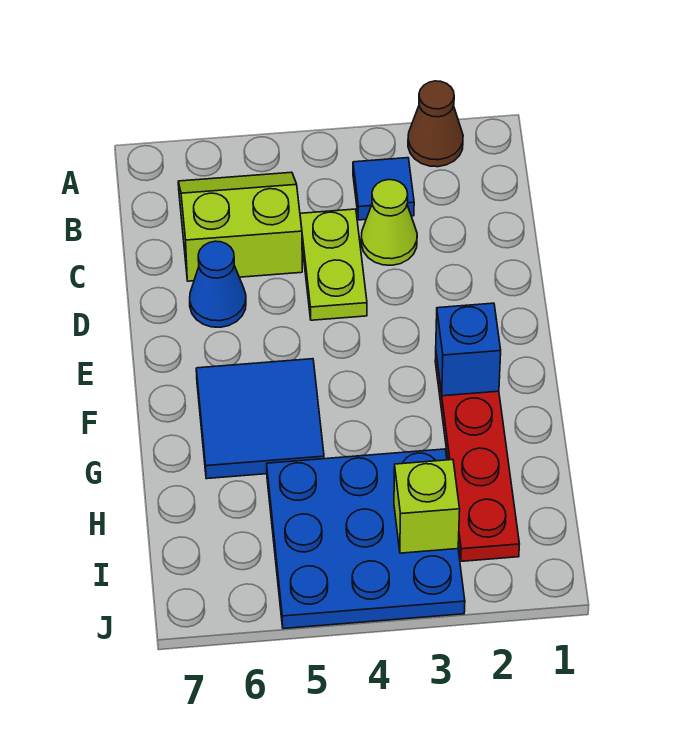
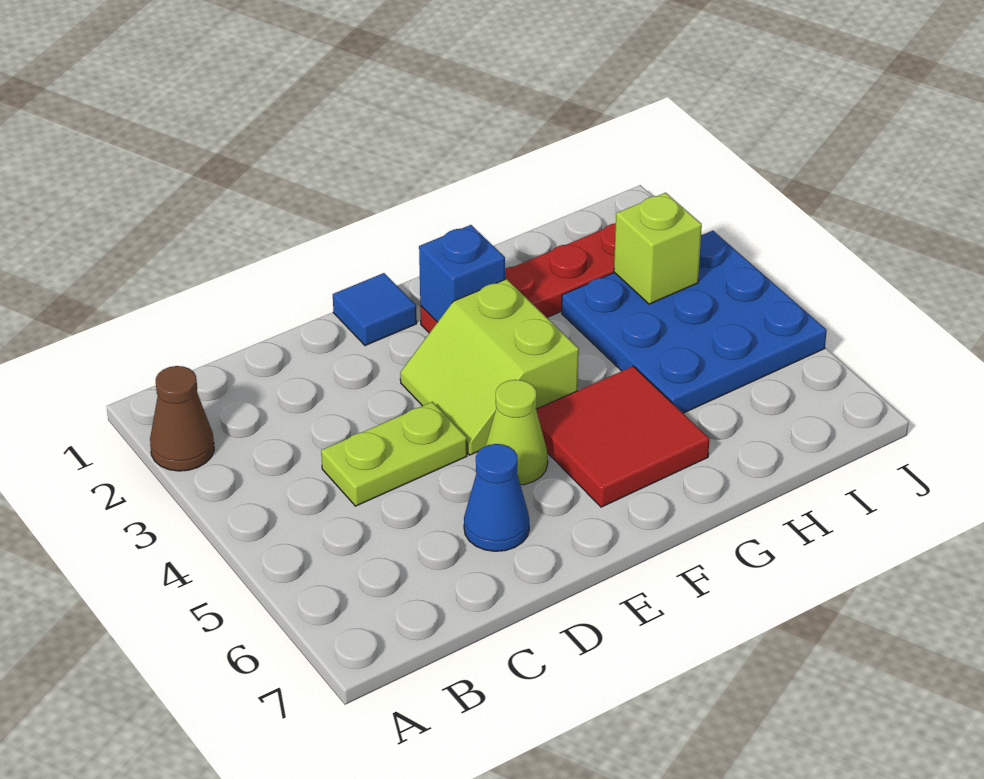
blue 1x1 tile [353,158,414,220] -> blue 1x1 tile moved to [333,273,417,346]
lime 2x2 slope [178,172,302,281] -> lime 2x2 slope moved to [400,279,579,455]
lime 1x1 cone [361,180,417,265] -> lime 1x1 cone moved to [486,380,548,485]
blue 2x2 tile [196,359,324,479] -> red 2x2 tile [536,366,709,507]

